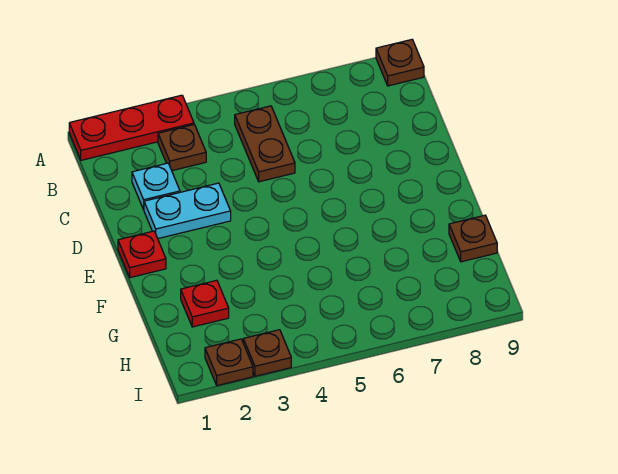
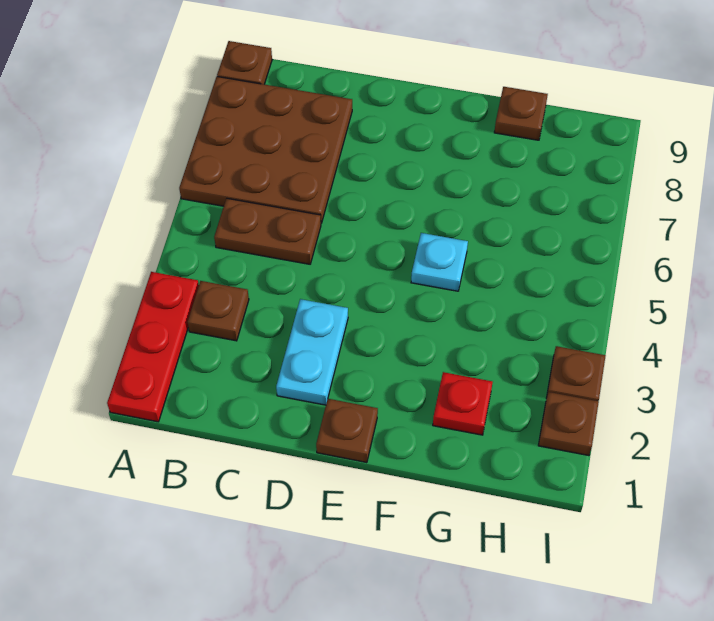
none -> brown 3x3 plate [179,77,352,223]
cyan 1x1 plate [132,163,180,209] -> cyan 1x1 plate moved to [411,233,468,291]
red 1x1 plate [118,231,166,278] -> brown 1x1 plate [316,399,378,463]

